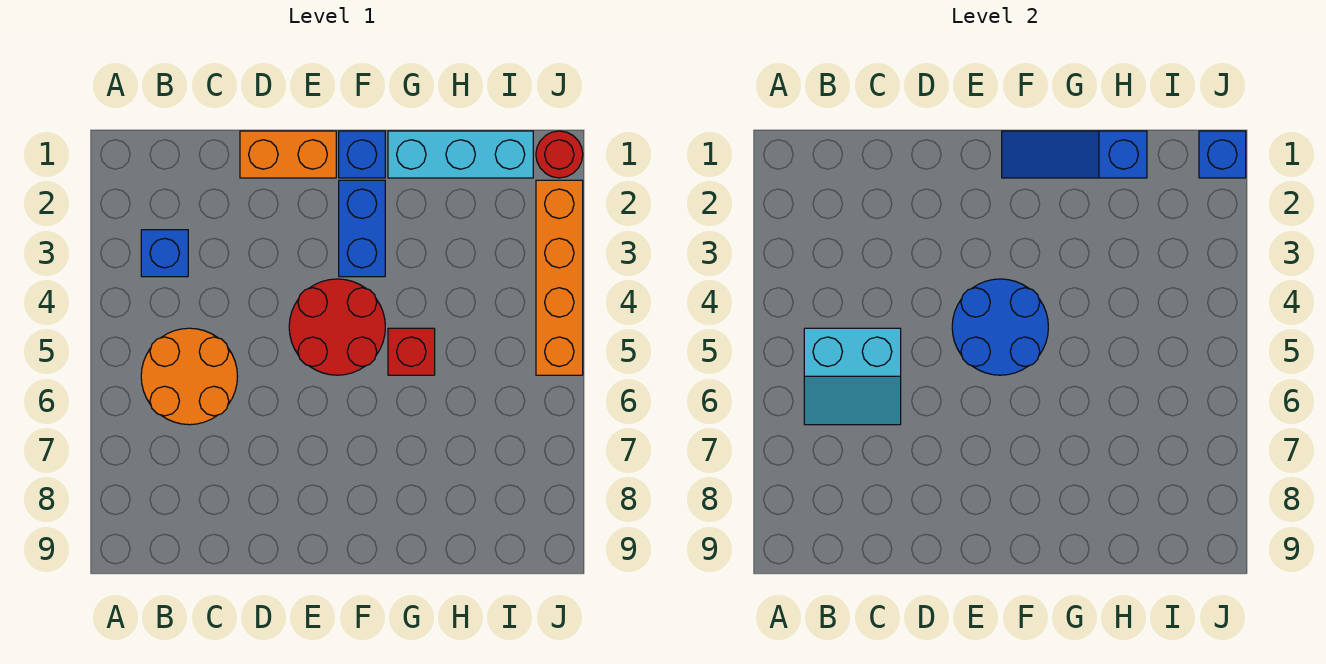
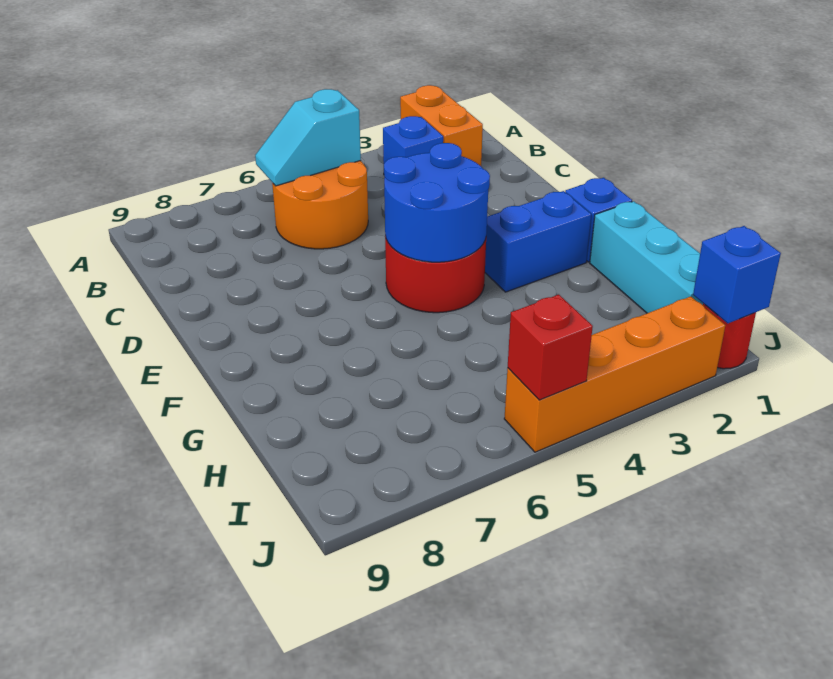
cyan 2x2 slope [804,328,901,425] -> cyan 1x2 slope [255,89,361,186]
orange 1x2 brick [240,131,336,178] -> orange 1x2 brick moved to [400,85,483,166]
blue 1x3 slope [1002,131,1147,178] -> none
red 1x1 brick [388,328,435,375] -> red 1x1 brick moved to [508,295,593,400]

